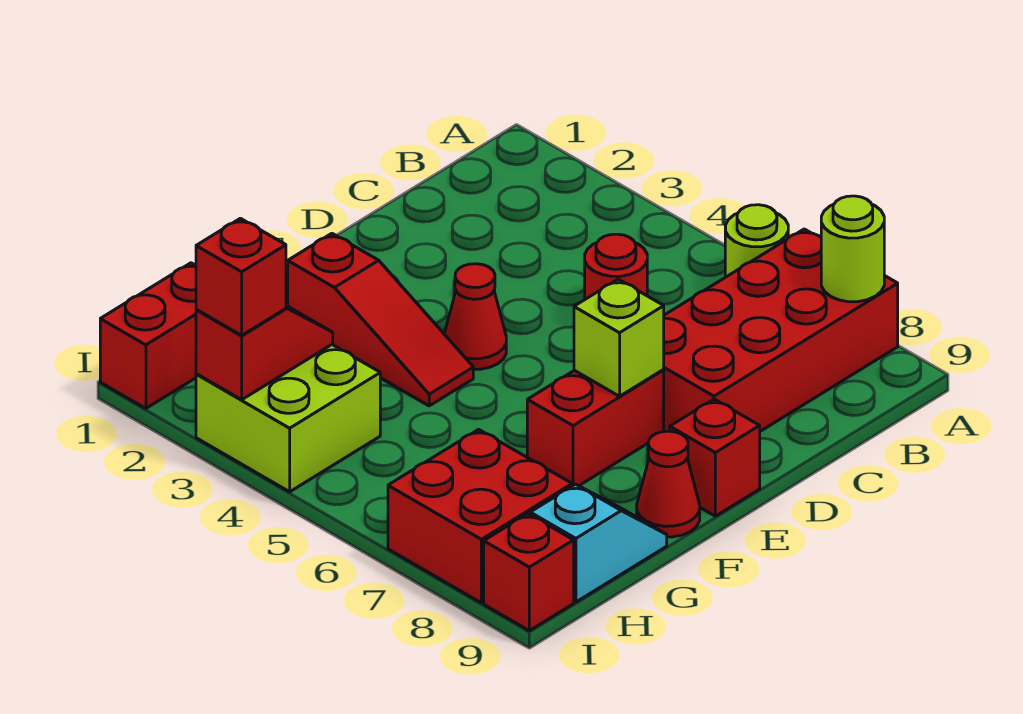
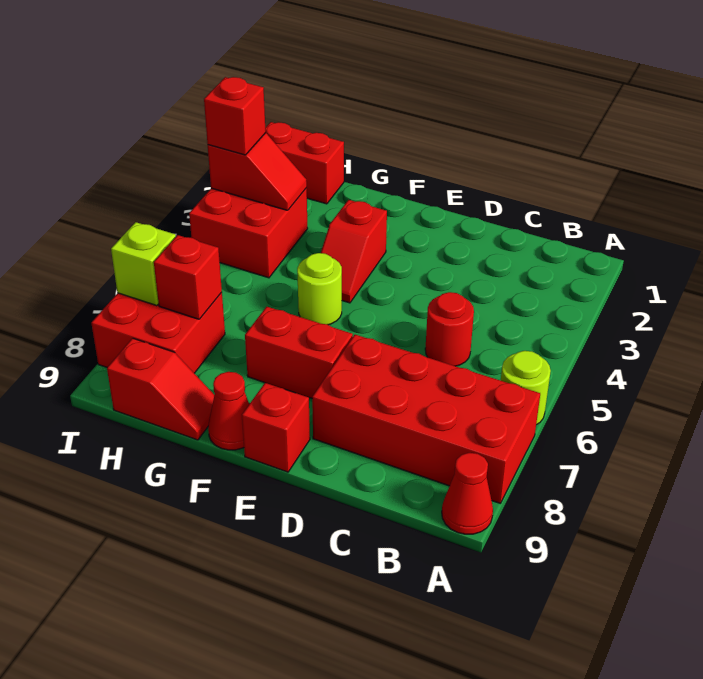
lime 1x1 round brick [821,196,884,302] -> lime 1x1 round brick moved to [297,253,342,325]
red 1x1 cone [445,264,506,369] -> red 1x1 cone moved to [442,453,493,534]
lime 1x1 brick [574,279,664,396] -> lime 1x1 brick moved to [111,222,176,306]
red 1x3 slope [288,233,473,406] -> red 1x2 slope [321,200,387,303]
cyan 1x2 slope [530,484,667,602] -> red 1x2 slope [107,338,214,440]
lime 2x2 brick [196,345,380,492] -> red 2x2 brick [189,188,308,278]
red 1x1 brick [484,514,574,631] -> red 1x1 brick moved to [154,235,222,319]

